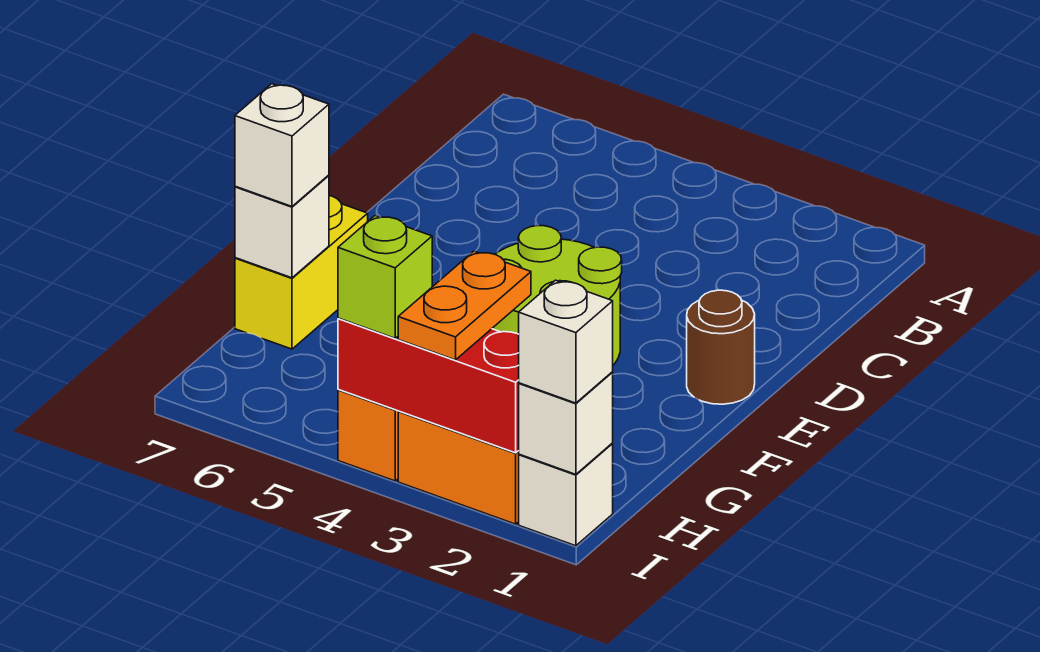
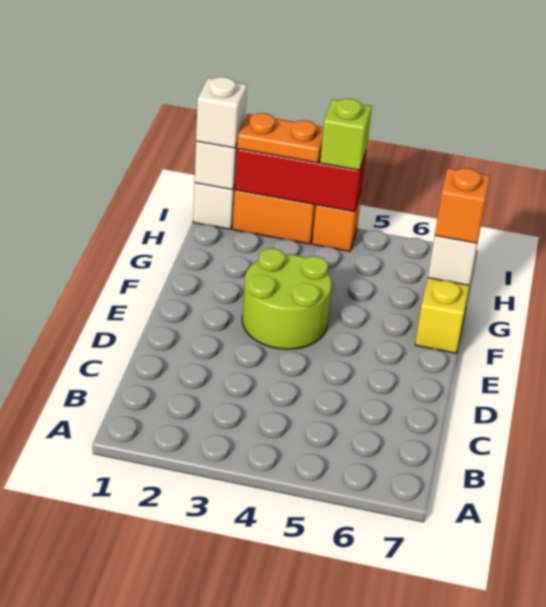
brown 1x1 round brick [687,290,755,404] -> none
white 1x1 brick [235,84,329,206] -> orange 1x1 brick [435,168,490,243]
orange 1x2 plate [398,251,531,360] -> orange 1x2 plate turned to [237,113,323,163]

